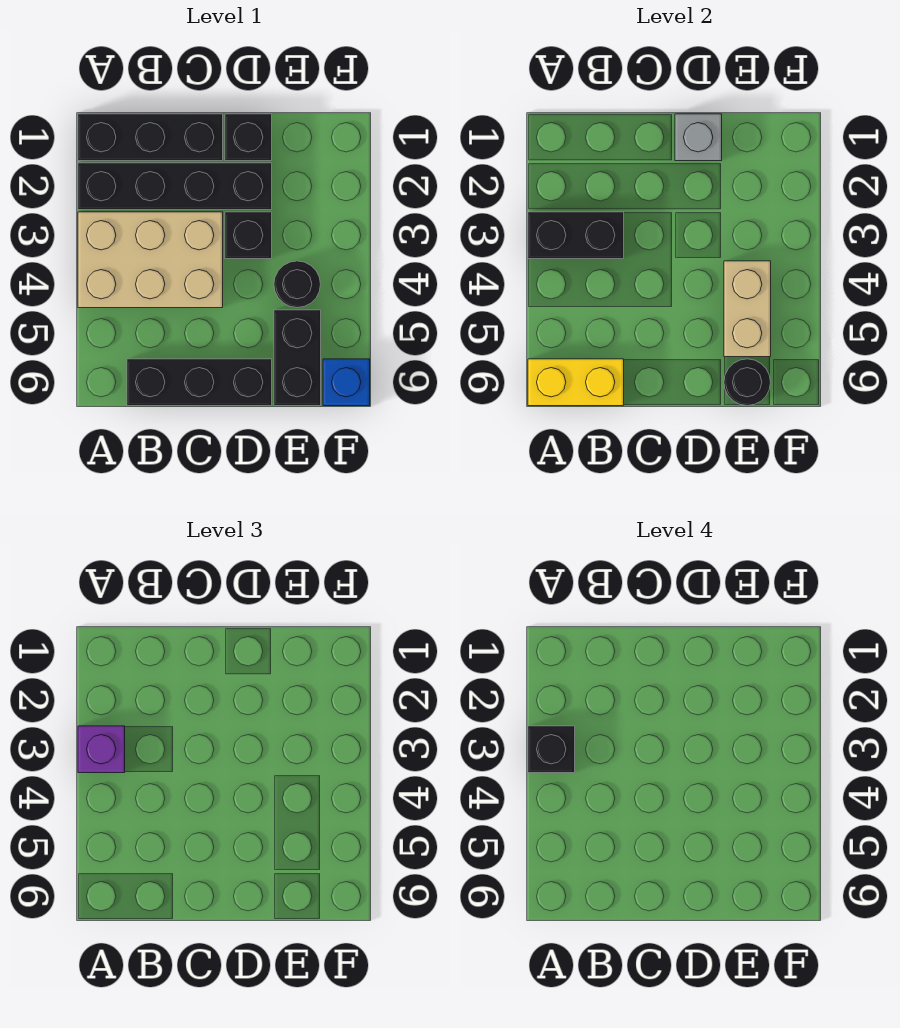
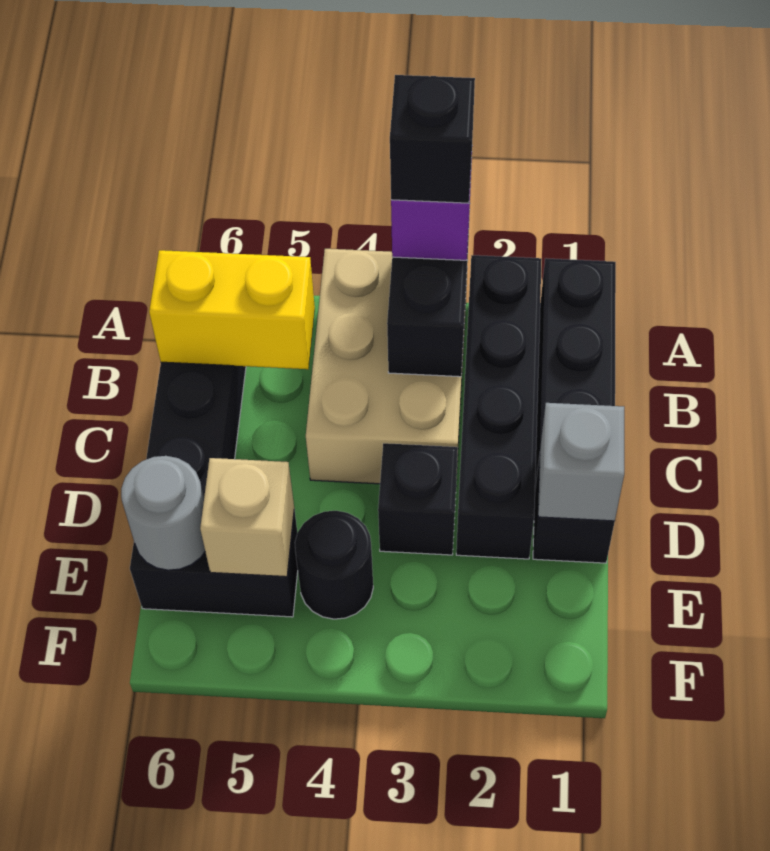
yellow 1x2 brick [528,359,624,406] -> yellow 1x2 brick turned to [149,250,315,369]
tan 1x2 brick [724,261,771,357] -> tan 1x1 brick [200,458,294,577]
black 1x1 round brick [724,359,771,406] -> grey 1x1 round brick [121,456,205,570]
blue 1x1 brick [323,359,370,406] -> none

